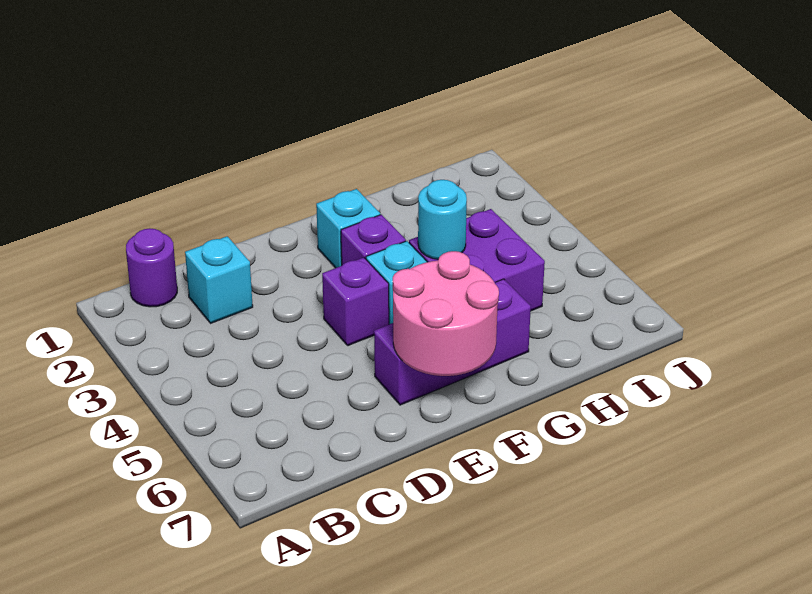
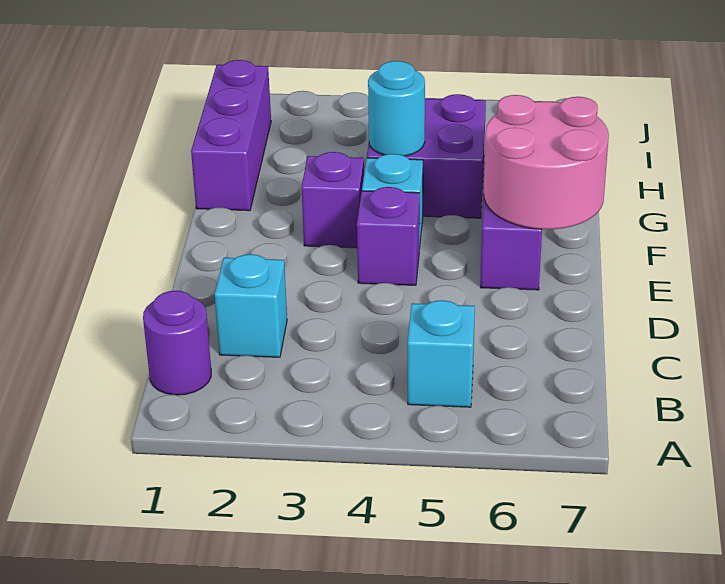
cyan 1x1 brick [316,189,380,268] -> cyan 1x1 brick moved to [407,300,475,407]
none -> purple 1x3 brick [191,60,271,211]

